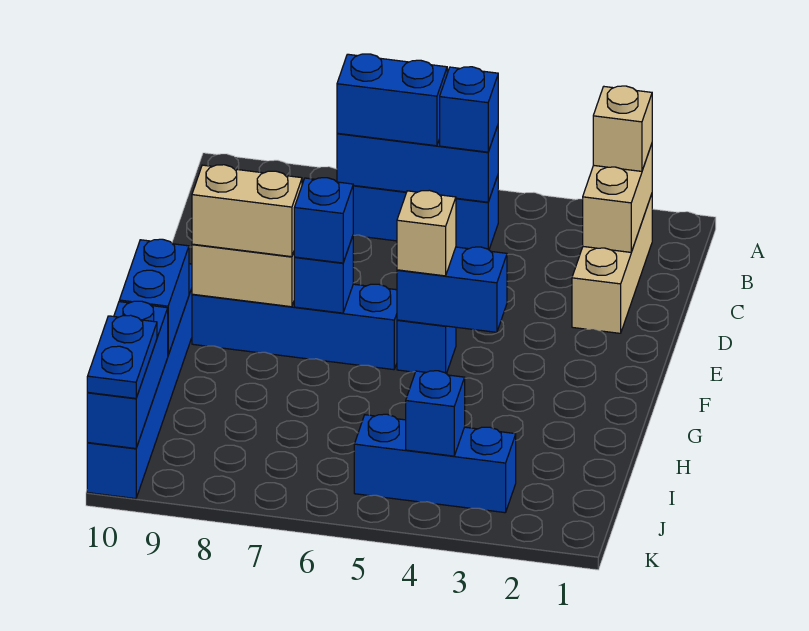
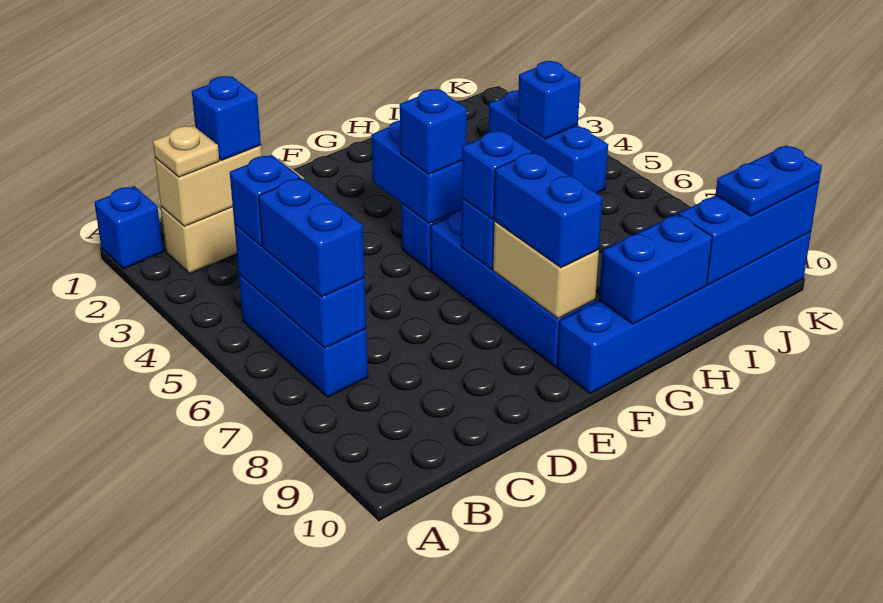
none -> blue 1x1 brick [94,186,163,268]
tan 1x1 brick [593,86,652,171] -> tan 1x1 plate [153,126,219,177]
none -> blue 1x1 brick [192,76,261,160]
tan 1x1 brick [397,190,456,276] -> blue 1x1 brick [400,89,467,174]
tan 1x2 brick [192,165,302,257] -> blue 1x2 brick [494,152,603,268]

